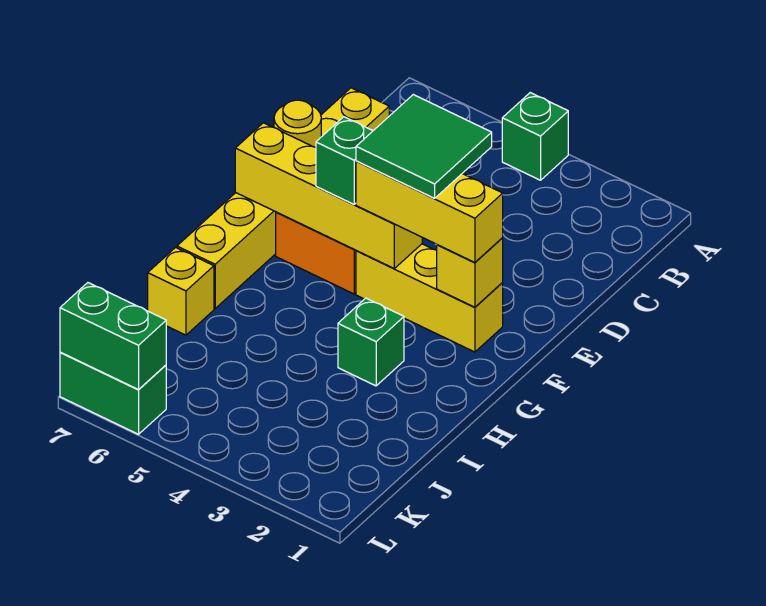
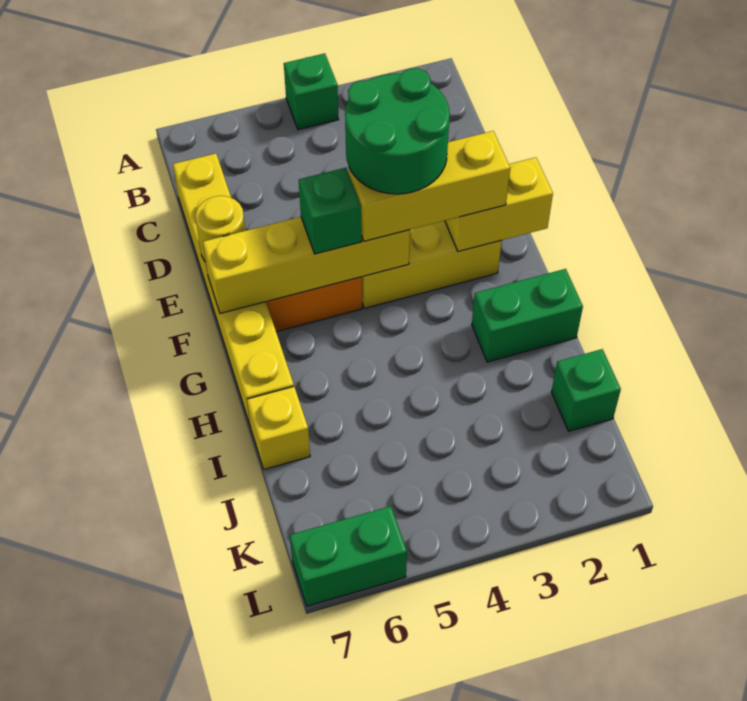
green 2x2 tile [356,95,492,198] -> green 2x2 round brick [345,68,450,194]
yellow 1x1 brick [437,238,503,307] -> yellow 1x2 brick [445,157,553,252]
green 1x1 brick [338,298,404,386] -> green 1x1 brick moved to [551,349,621,431]
green 1x2 brick [60,283,166,390] -> green 1x2 brick moved to [472,269,583,362]

